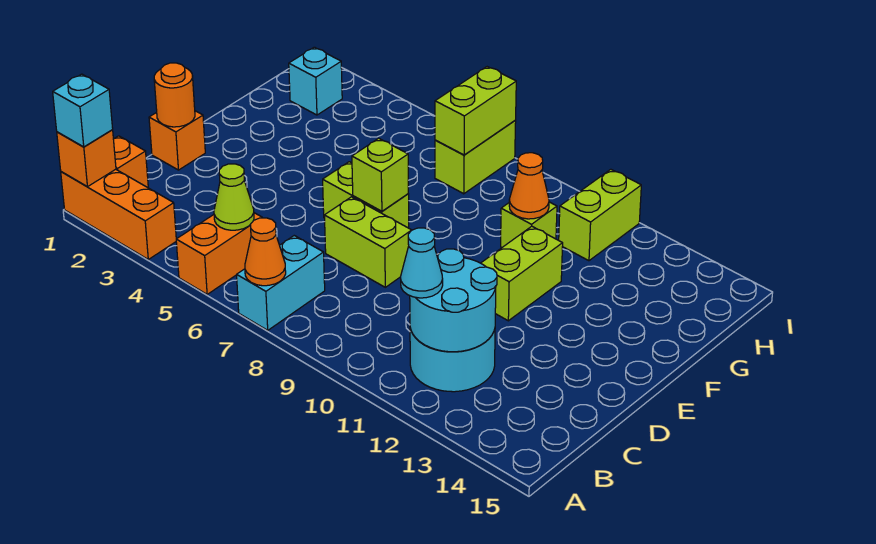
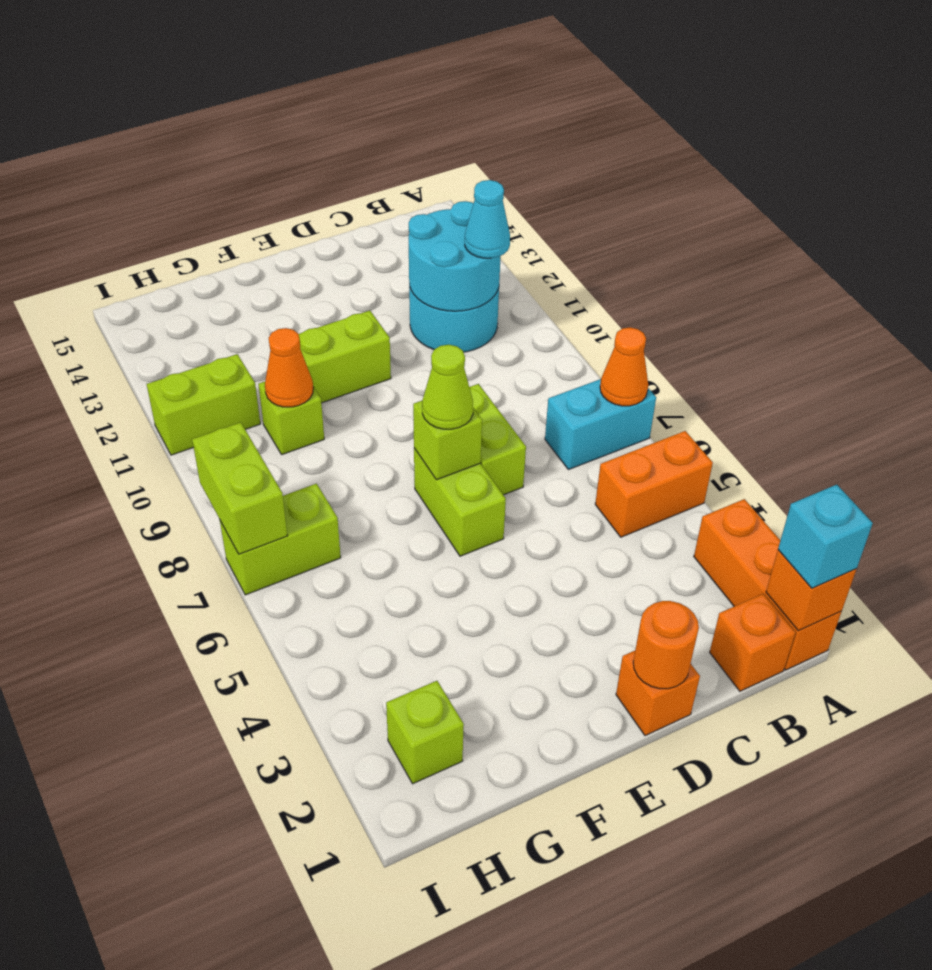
lime 1x1 cone [214,164,254,230] -> lime 1x1 cone moved to [422,345,473,429]
cyan 1x1 brick [289,47,342,115] -> lime 1x1 brick [386,681,464,784]
lime 1x2 brick [435,67,516,155] -> lime 1x2 brick turned to [192,422,287,554]

